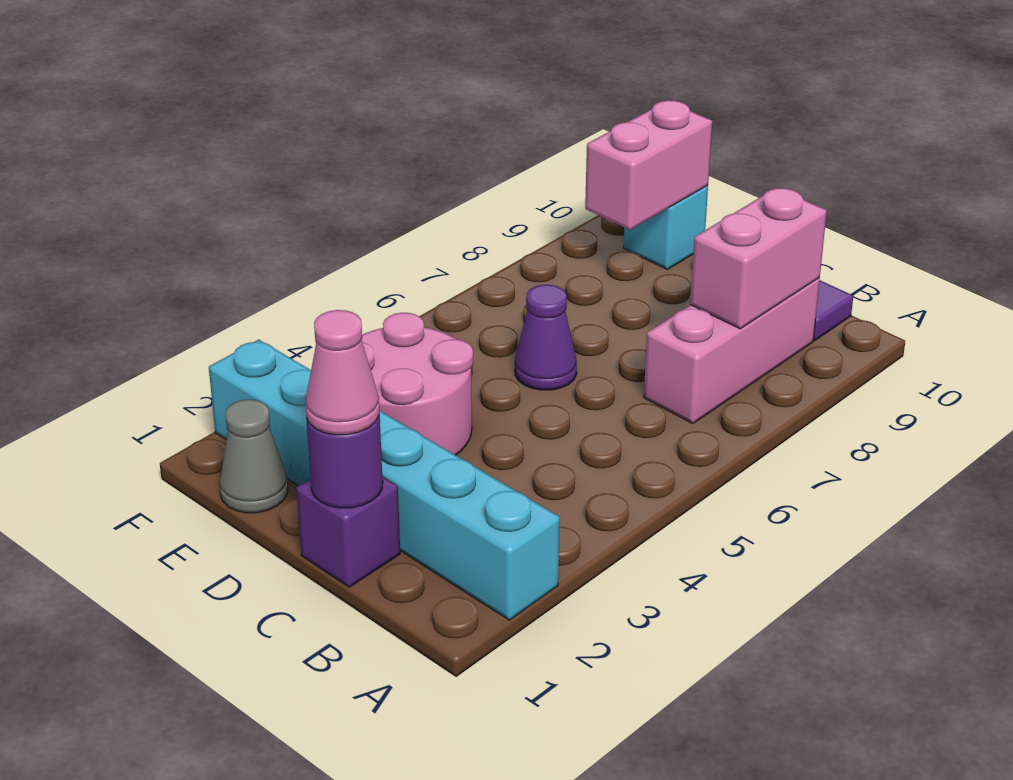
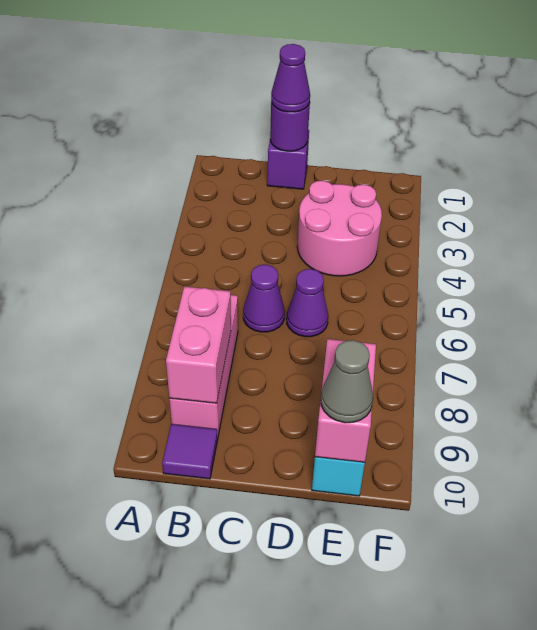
cyan 1x6 brick [209,340,560,620] -> none
pink 1x1 cone [305,310,379,435] -> purple 1x1 cone [271,44,310,112]
none -> purple 1x1 cone [243,265,285,332]
grey 1x1 cone [219,400,288,513] -> grey 1x1 cone moved to [321,340,373,423]

